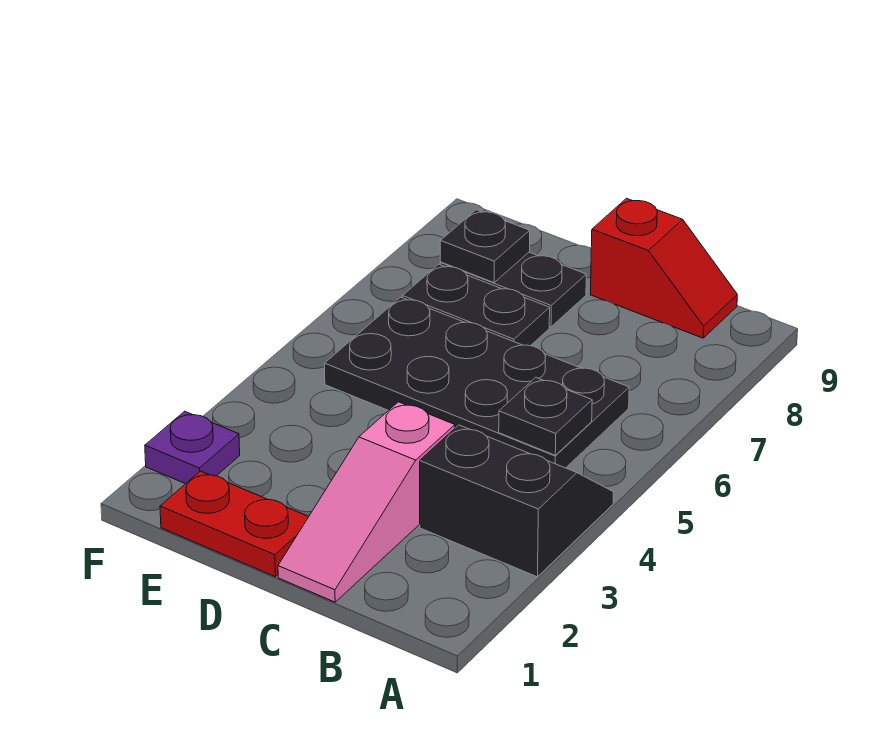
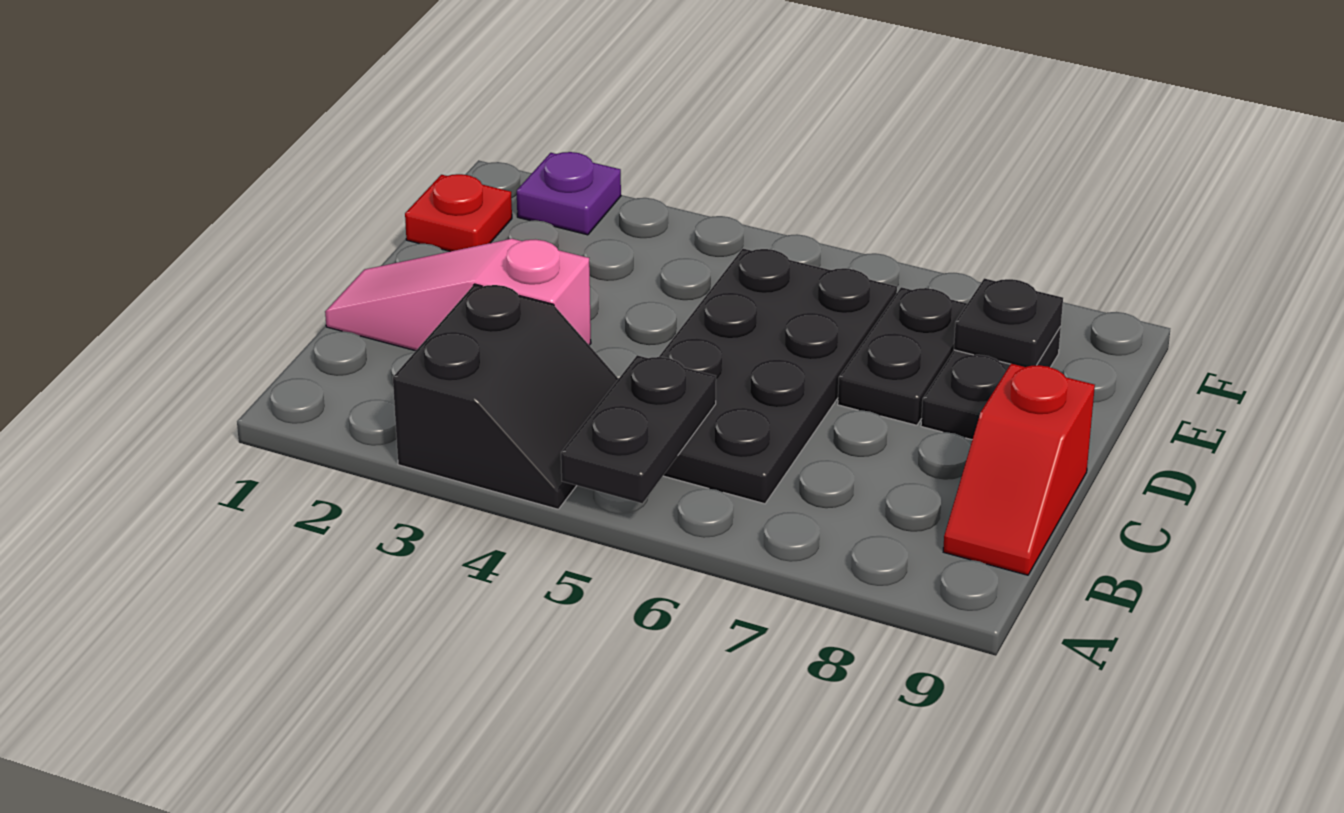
black 1x1 plate [499,377,592,455] -> black 1x2 plate [561,355,716,503]
red 1x2 plate [160,471,309,577] -> red 1x1 plate [405,174,512,251]

